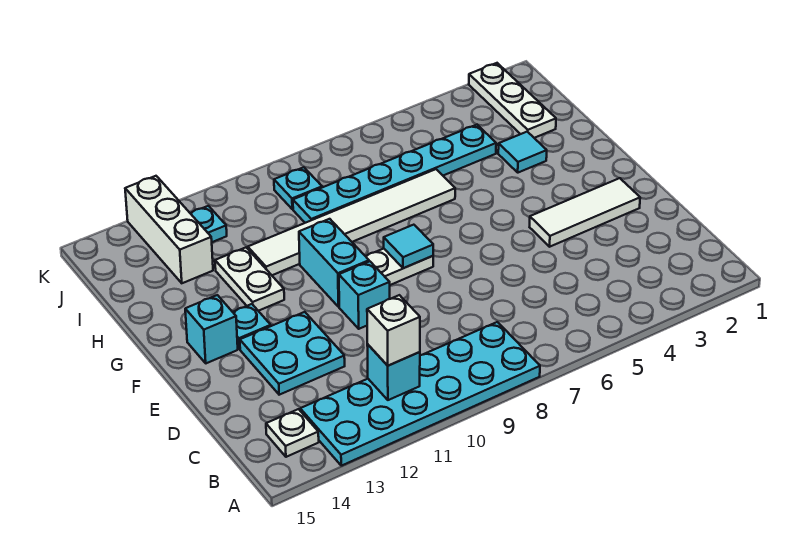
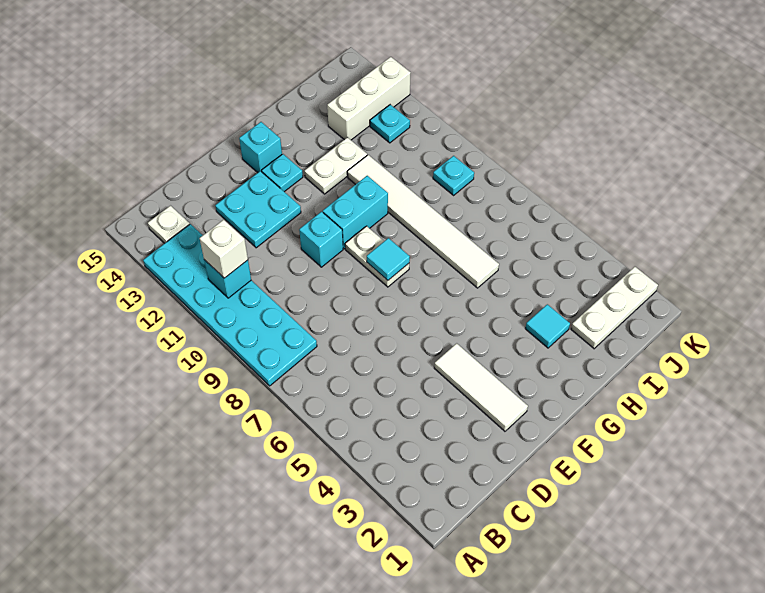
cyan 1x6 plate [293,125,496,223] -> none

